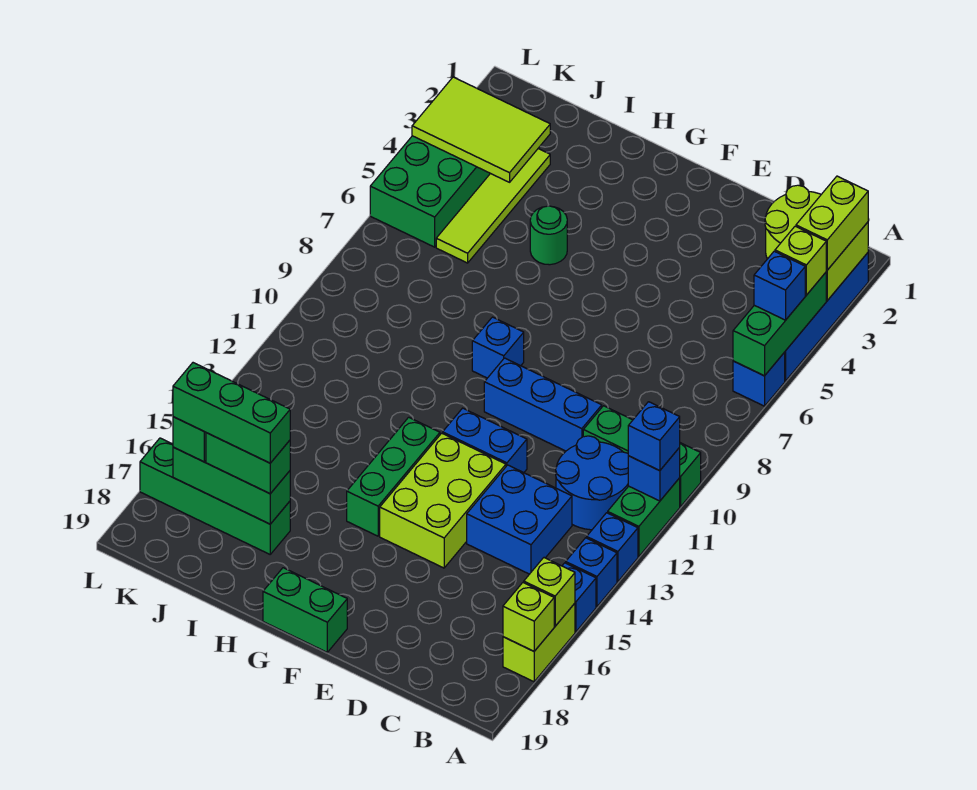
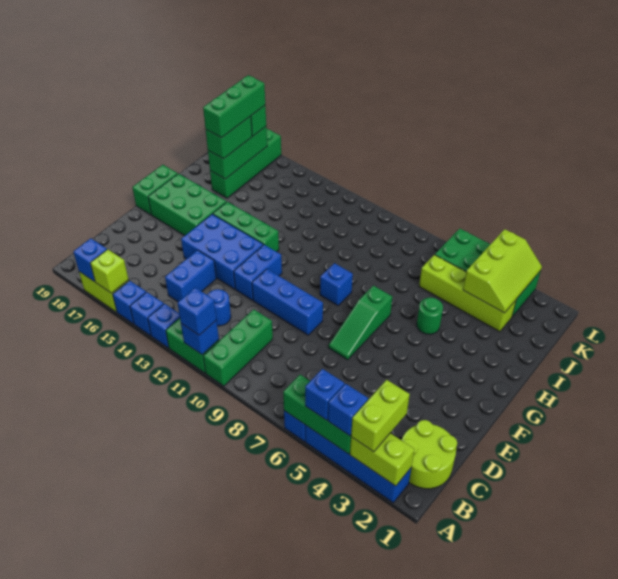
lime 1x2 brick [796,176,868,270] -> lime 1x2 brick turned to [351,380,410,452]
lime 1x1 brick [775,226,826,295] -> blue 1x1 brick [328,384,368,436]
lime 1x1 brick [503,583,554,651] -> blue 1x1 brick [73,238,107,282]
blue 2x2 round brick [556,436,628,530] -> blue 1x1 round brick [207,289,231,326]
blue 2x2 brick [467,465,572,574] -> blue 1x2 brick [165,250,216,302]
blue 1x3 brick [484,358,602,451] -> blue 1x3 brick turned to [252,269,323,335]
none -> green 1x3 slope [329,286,392,360]
lime 2x3 brick [380,433,506,568] -> blue 2x3 brick [181,214,263,289]
none -> green 2x3 brick [148,174,226,236]
lime 1x4 tile [436,149,550,263] -> lime 1x4 brick [419,255,516,332]
lime 2x3 tile [412,77,550,182] -> lime 2x3 slope [463,229,542,313]

